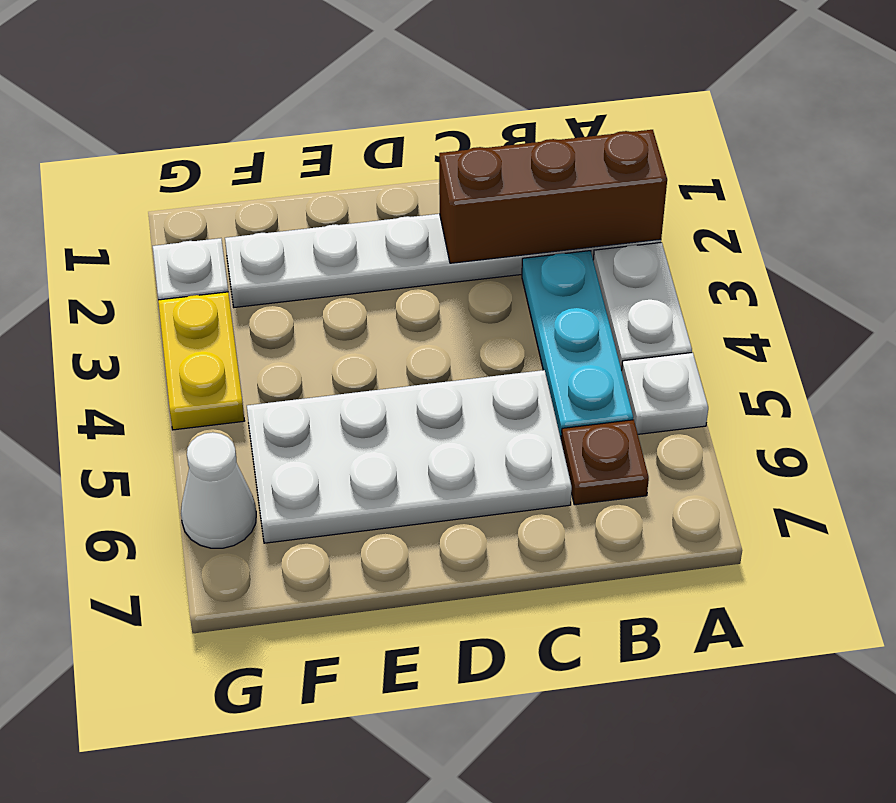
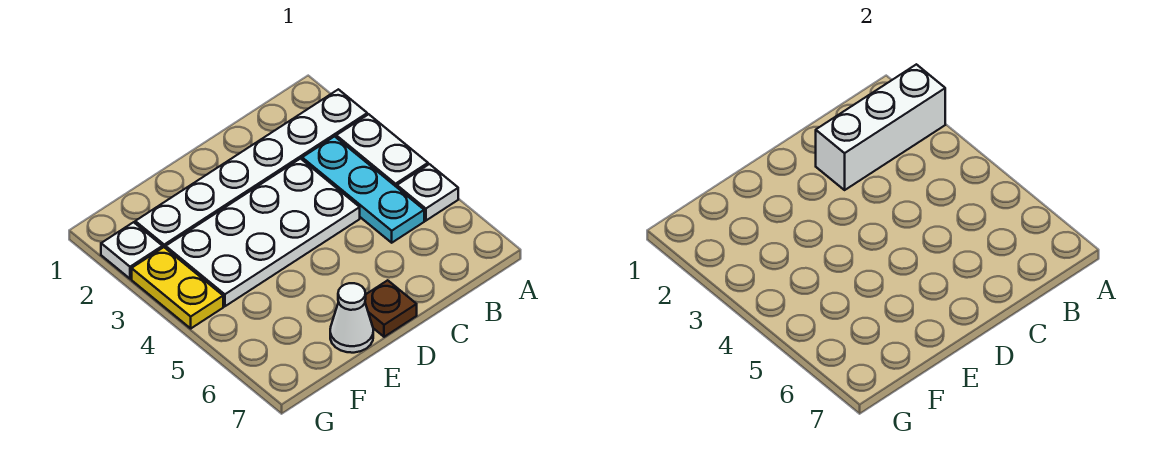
brown 1x3 brick [439,130,667,263] -> white 1x3 brick [816,64,945,190]
brown 1x1 plate [561,420,649,505] -> brown 1x1 plate moved to [365,280,417,337]
white 2x4 plate [247,370,572,543] -> white 2x4 plate moved to [166,159,360,306]
white 1x1 cone [181,432,256,548] -> white 1x1 cone moved to [330,283,373,353]

